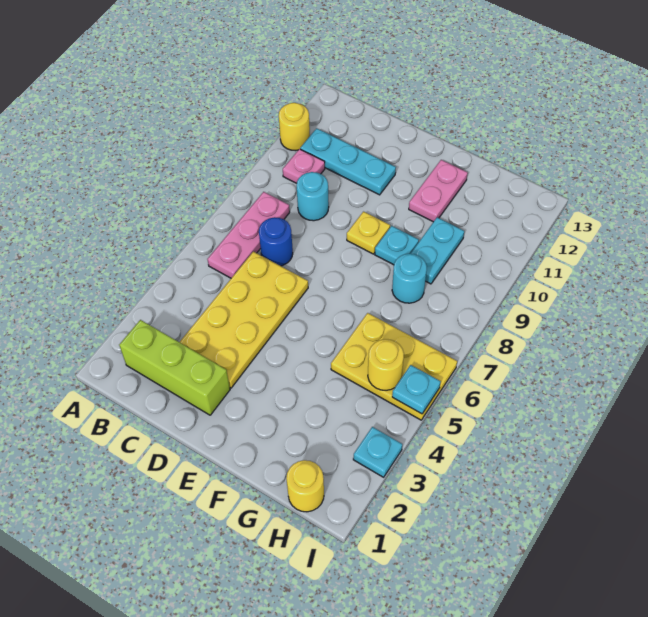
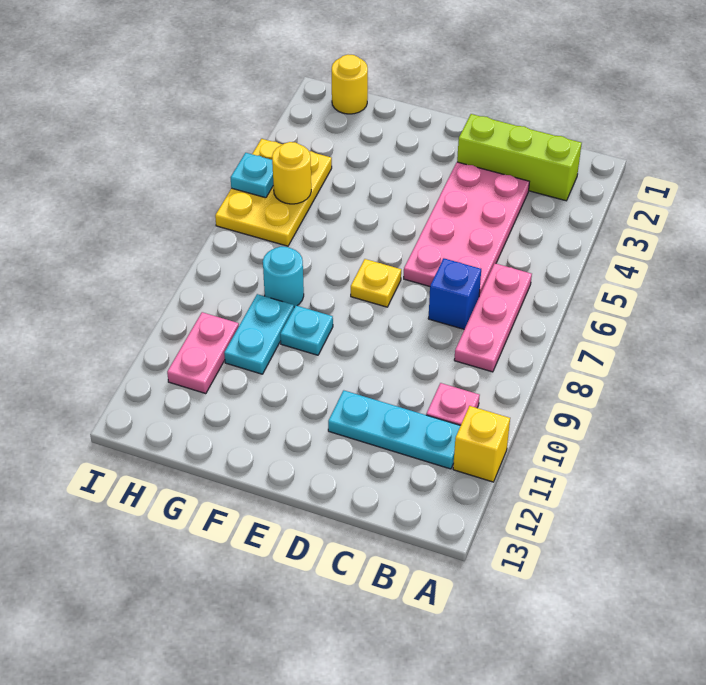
yellow 1x1 round brick [279,103,310,151] -> yellow 1x1 brick [453,406,510,482]
yellow 2x4 plate [180,252,308,388] -> pink 2x4 plate [404,162,529,296]
blue 1x1 round brick [259,217,293,266] -> blue 1x1 brick [428,258,481,329]
cyan 1x1 round brick [297,172,329,221] -> none
yellow 1x1 plate [347,212,390,254] -> yellow 1x1 plate moved to [351,259,401,307]
pink 1x2 plate [409,160,468,222] -> pink 1x2 plate moved to [167,312,239,394]
yellow 2x3 plate [331,313,457,420] -> yellow 2x3 plate turned to [215,139,332,246]
cyan 1x1 plate [353,427,402,477] -> none

